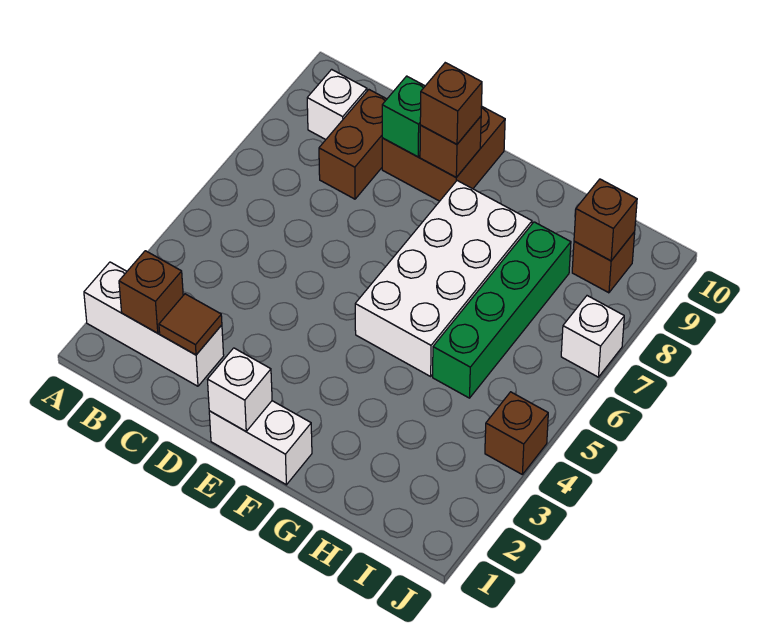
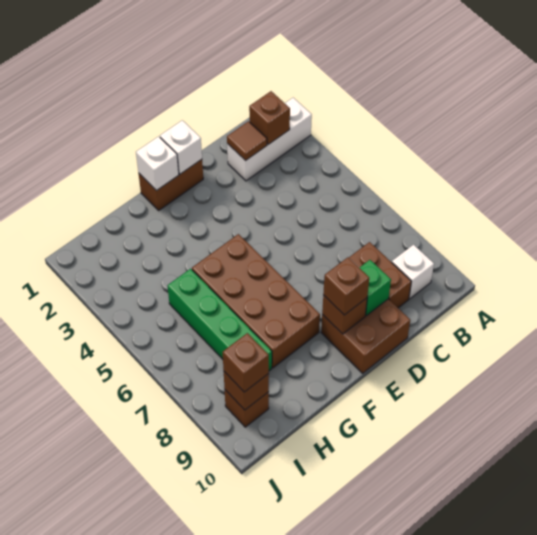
white 1x2 brick [209,401,312,485] -> brown 1x2 brick [139,159,203,210]
white 2x4 brick [355,181,532,376] -> brown 2x4 brick [192,234,320,368]
brown 1x1 brick [485,392,548,474] -> brown 1x1 brick moved to [223,333,269,392]
white 1x1 brick [561,296,624,377] -> white 1x1 brick moved to [136,136,179,191]

